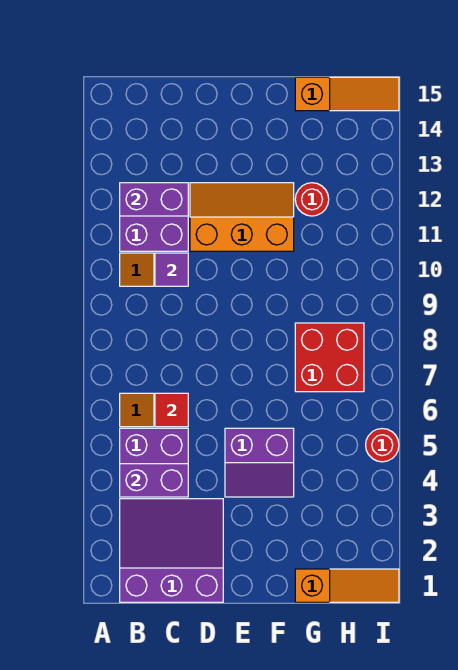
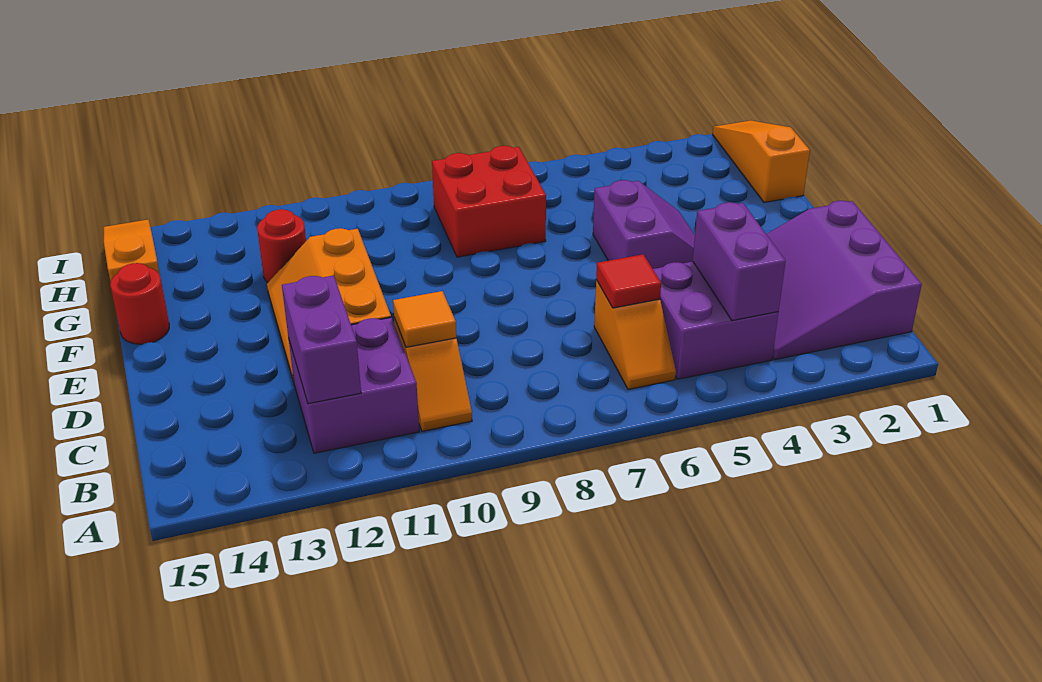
purple 1x1 tile [155,253,188,286] -> orange 1x1 tile [393,291,456,347]
red 1x1 round brick [366,429,399,462] -> red 1x1 round brick moved to [110,263,169,344]

